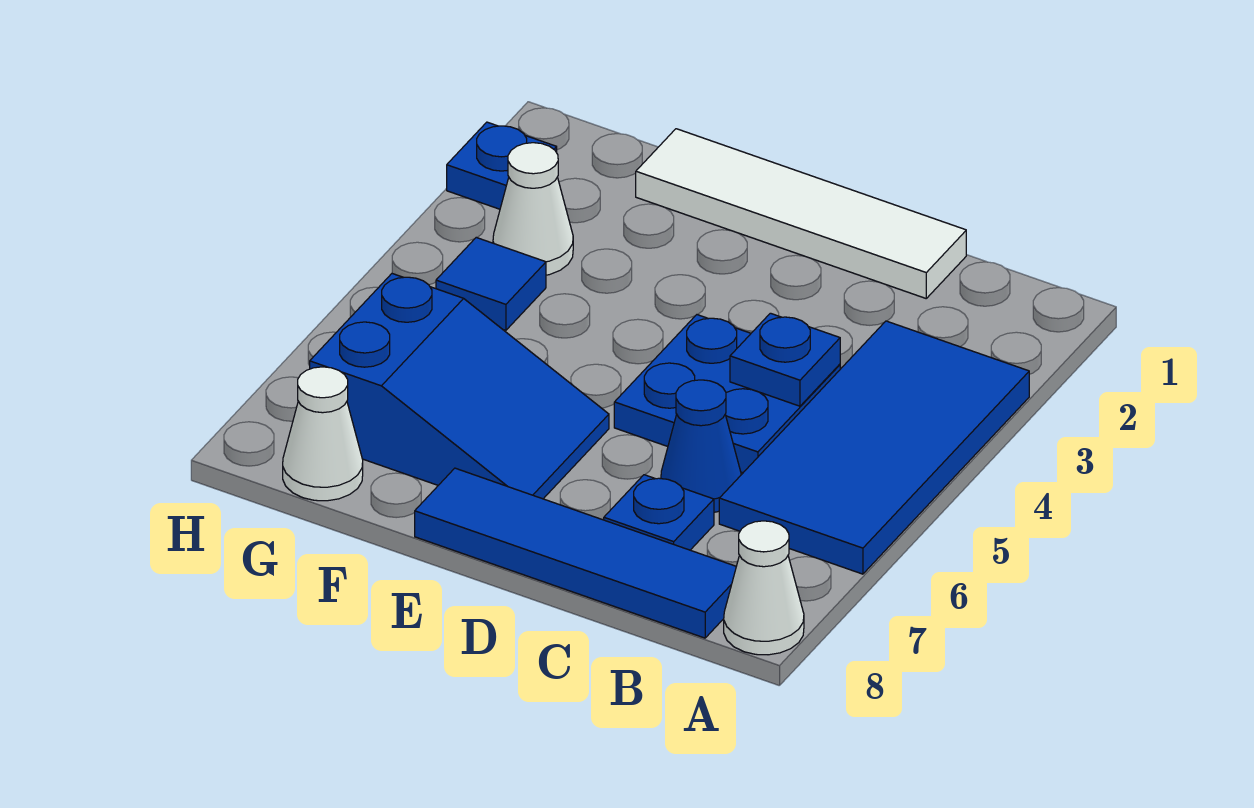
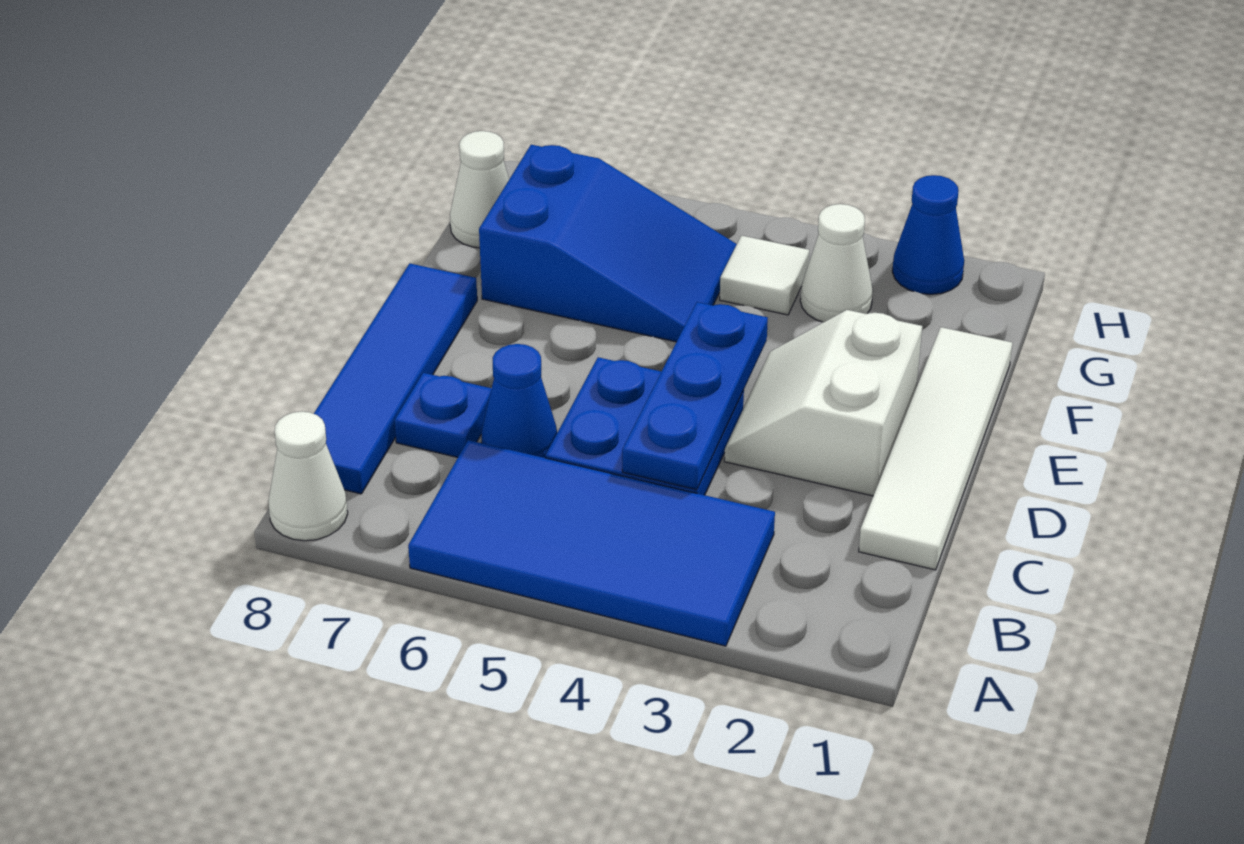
blue 1x1 plate [730,313,840,406] -> blue 1x3 plate [622,302,768,490]
none -> white 2x2 slope [724,310,922,496]
blue 2x3 slope [310,274,609,499] -> blue 2x3 slope turned to [479,145,737,342]
blue 1x1 tile [436,238,546,330] -> white 1x1 tile [720,236,809,315]
blue 1x1 plate [447,122,557,209] -> blue 1x1 cone [892,175,964,295]

